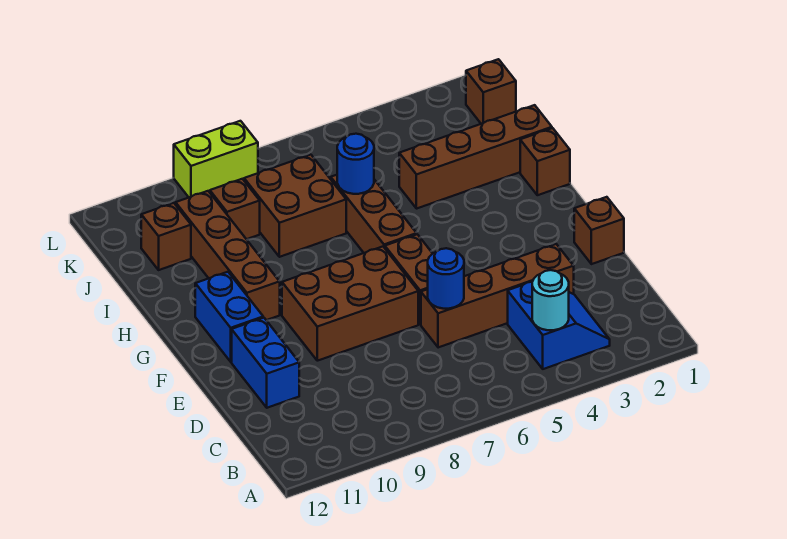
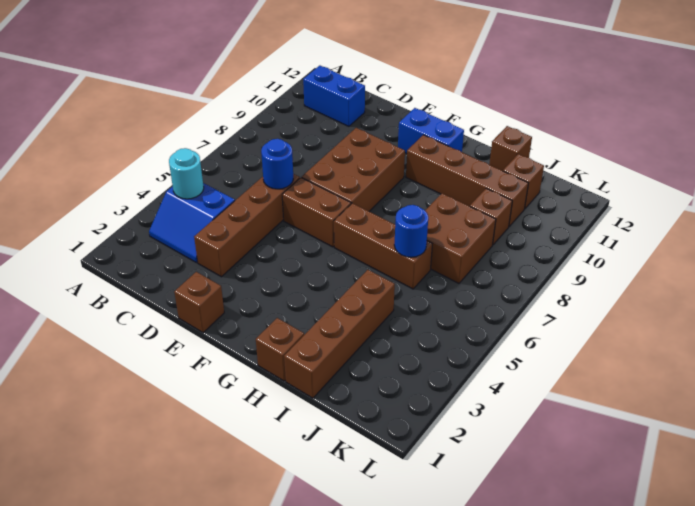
blue 1x2 brick [232,318,299,408] -> blue 1x2 brick moved to [303,66,365,126]
brown 1x1 brick [466,59,516,124] -> brown 1x1 brick moved to [489,126,532,171]
lime 1x2 brick [174,121,258,197] -> none

